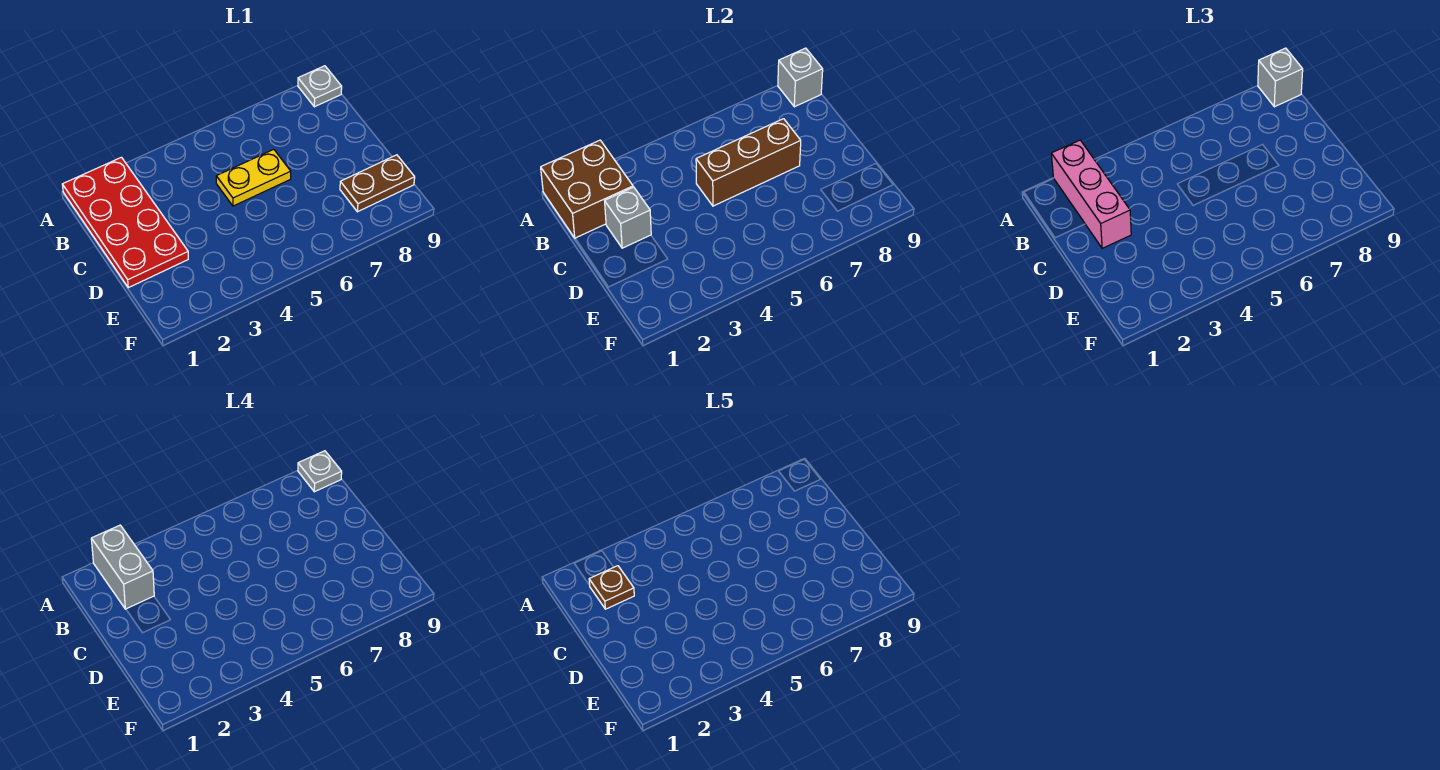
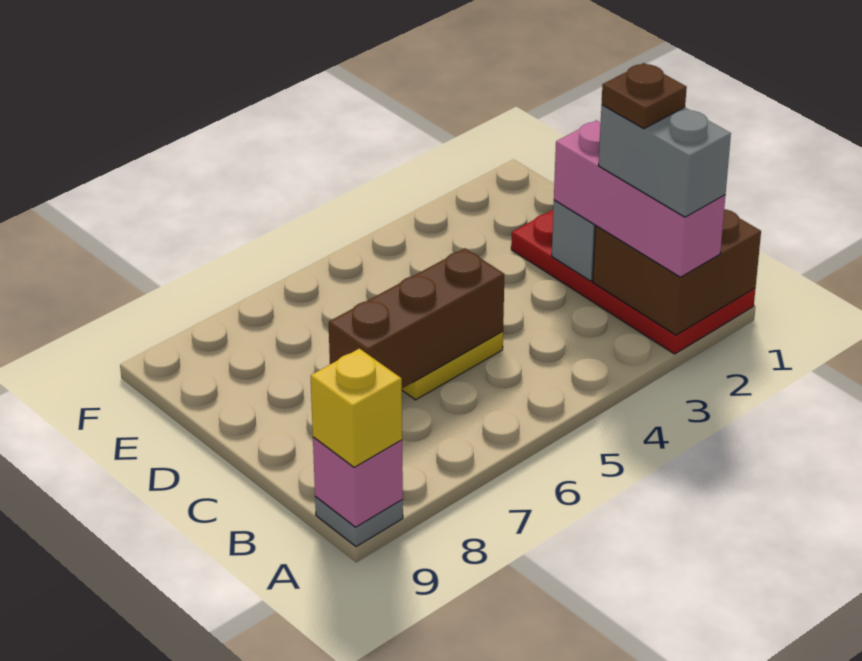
grey 1x1 brick [778,48,823,107] -> pink 1x1 brick [313,437,403,527]
grey 1x1 brick [1258,48,1303,107] -> yellow 1x1 brick [311,348,402,467]
grey 1x1 plate [298,451,342,492] -> none
brown 1x2 plate [340,155,415,212] -> none

